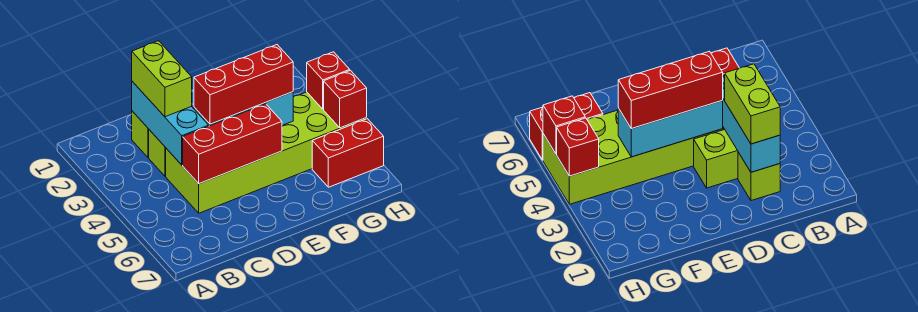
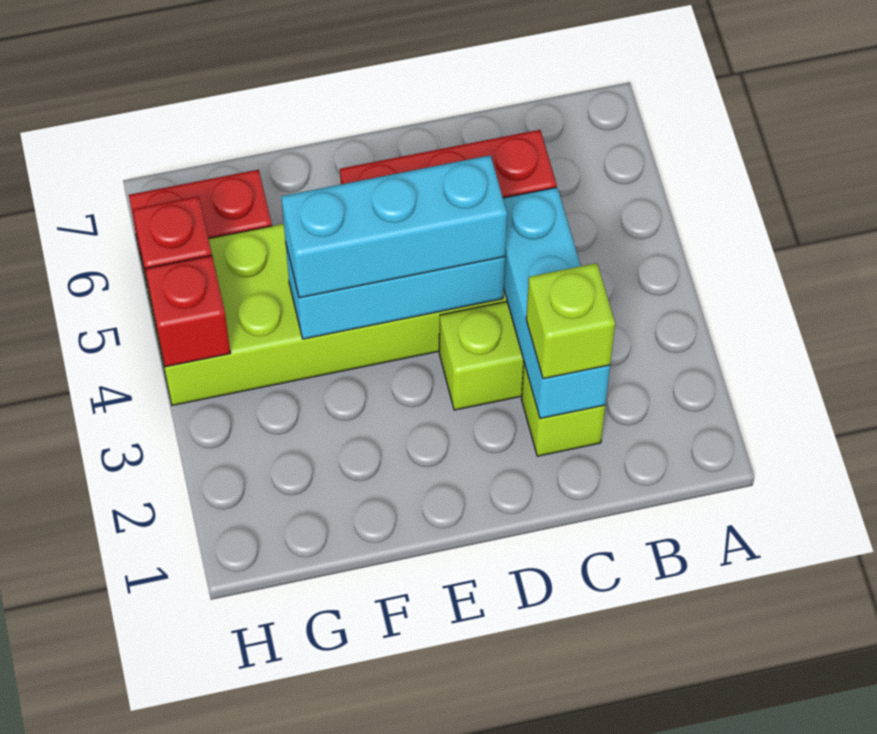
lime 1x2 brick [132,41,192,117] -> lime 1x1 brick [526,263,615,379]
red 1x3 brick [194,45,293,124] -> cyan 1x3 brick [281,155,507,298]

